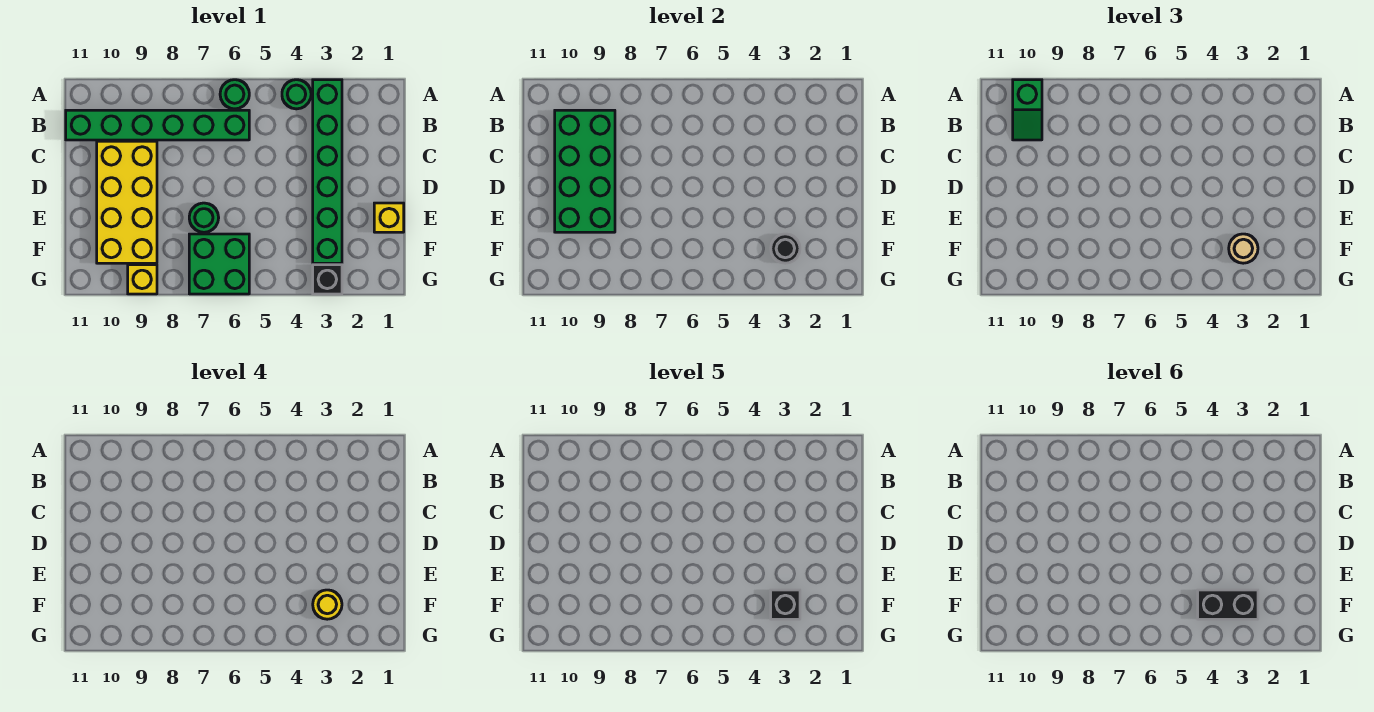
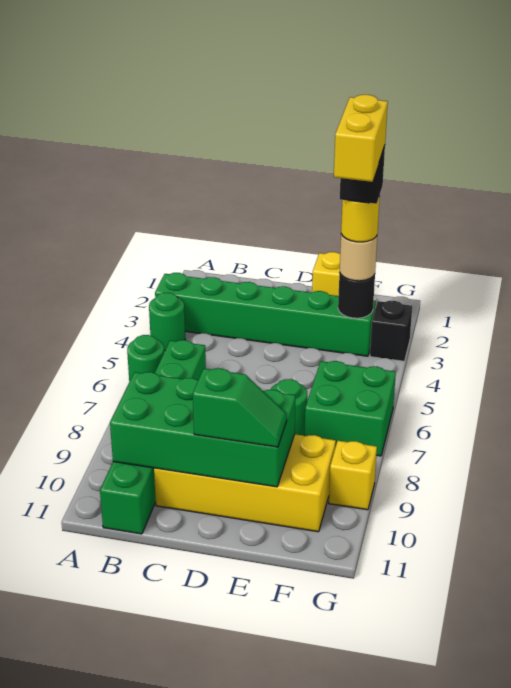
green 1x2 slope [1013,80,1042,140] -> green 1x2 slope moved to [193,368,287,447]
black 1x2 brick [1198,590,1258,619] -> yellow 1x2 brick [334,95,388,182]

